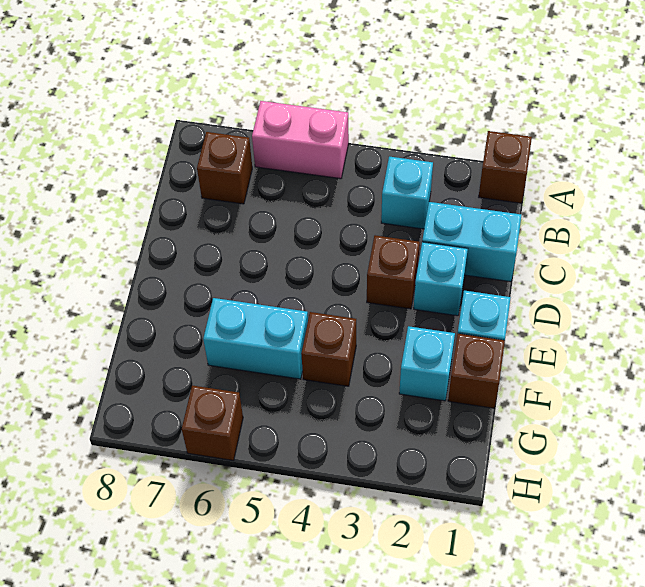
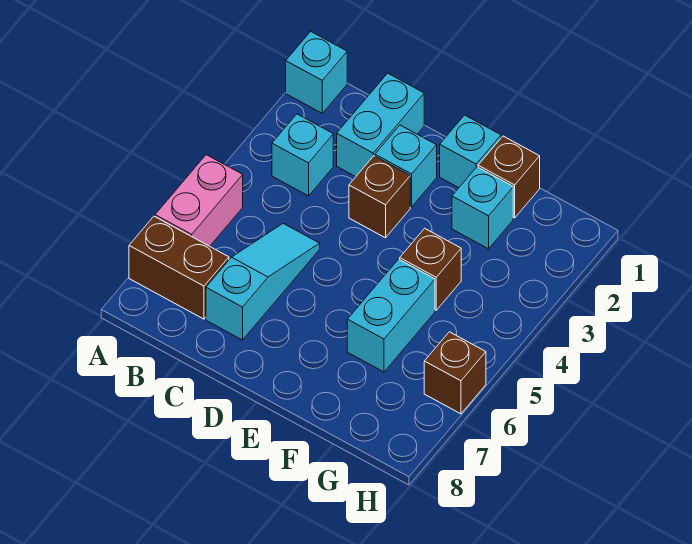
brown 1x1 brick [479,131,532,203] -> cyan 1x1 brick [286,32,347,113]
brown 1x1 brick [197,132,252,204] -> brown 1x2 brick [129,216,229,319]
none -> cyan 1x3 slope [206,224,320,340]

